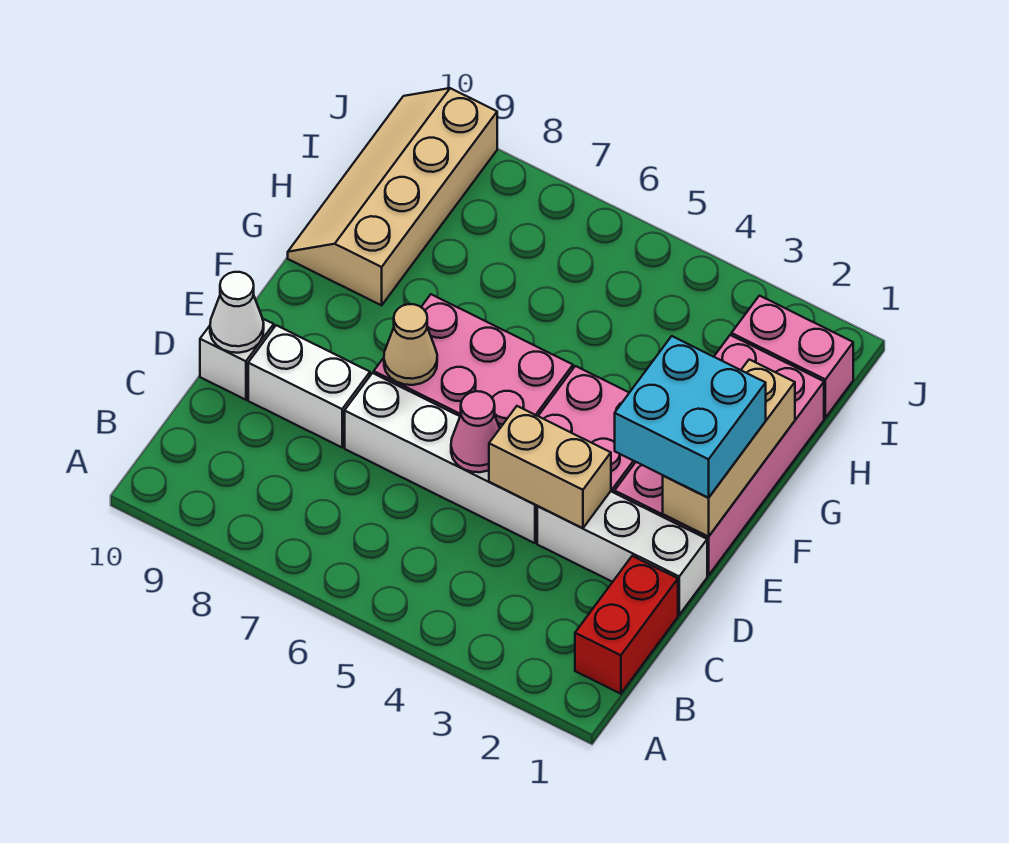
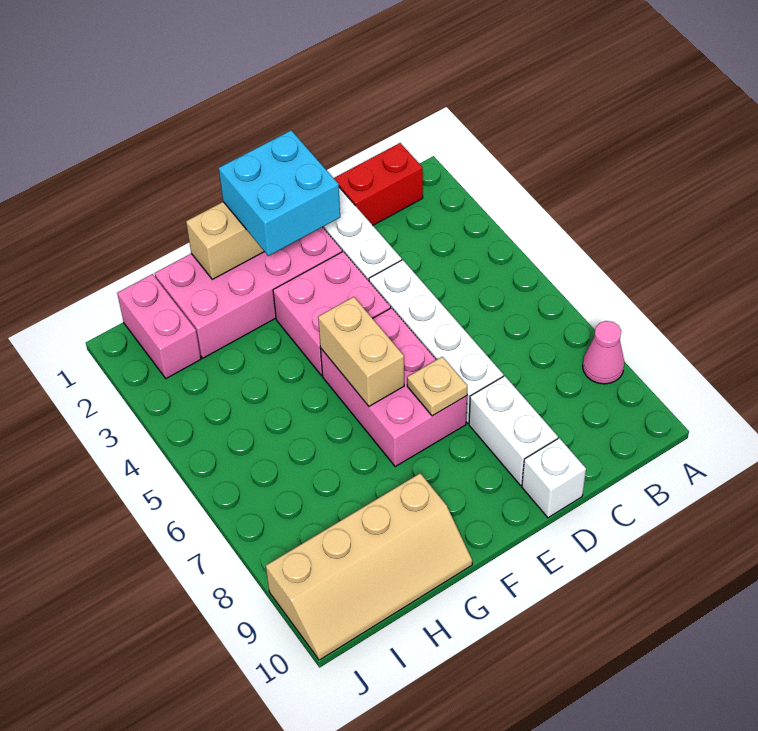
tan 1x2 brick [489,406,611,528] -> tan 1x2 brick moved to [318,297,404,406]
pink 1x1 cone [451,391,500,472] -> pink 1x1 cone moved to [583,321,625,384]
white 1x1 cone [210,272,264,353] -> none
tan 1x1 cone [384,304,437,385] -> tan 1x1 plate [407,357,467,416]

